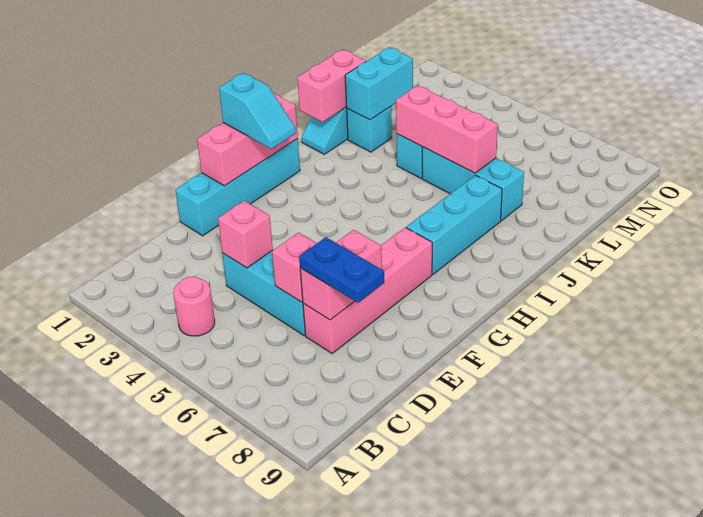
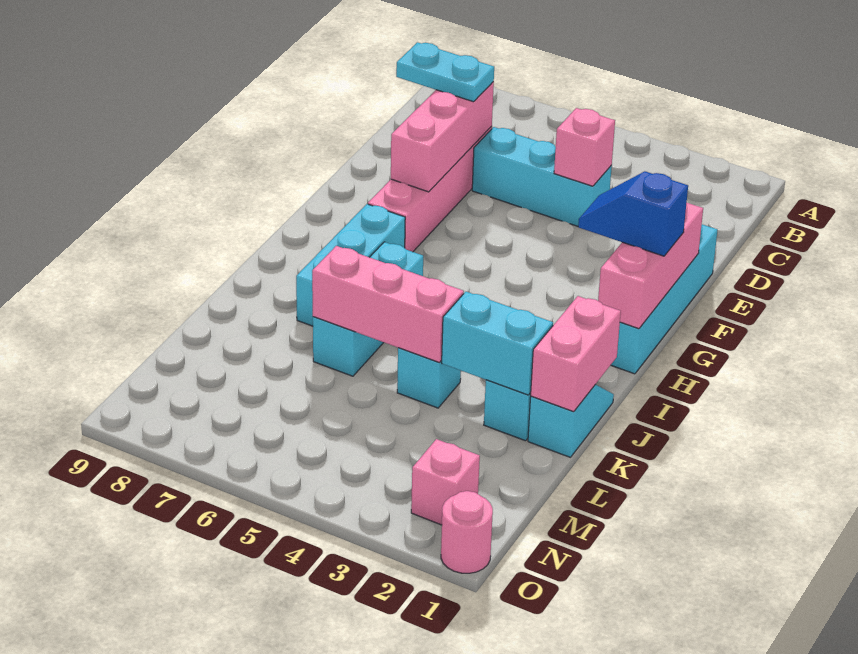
pink 1x1 round brick [173,277,215,336] -> pink 1x1 round brick moved to [441,491,493,573]
pink 1x1 brick [272,233,317,302] -> pink 1x1 brick moved to [411,439,480,525]
pink 1x2 brick [300,230,382,320] -> pink 1x3 brick [391,82,494,192]
blue 1x2 plate [299,237,384,303] -> cyan 1x2 plate [396,42,494,102]
cyan 1x2 slope [219,73,296,149] -> blue 1x2 slope [578,171,688,256]
cyan 1x2 brick [345,47,413,120] -> cyan 1x2 brick turned to [442,292,553,395]
cyan 1x3 brick [422,147,524,221] -> cyan 1x3 brick turned to [313,242,423,376]

